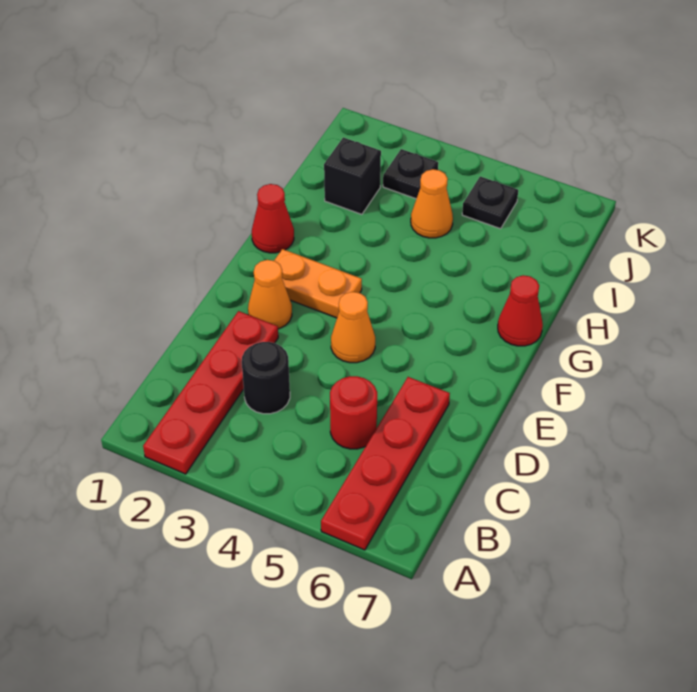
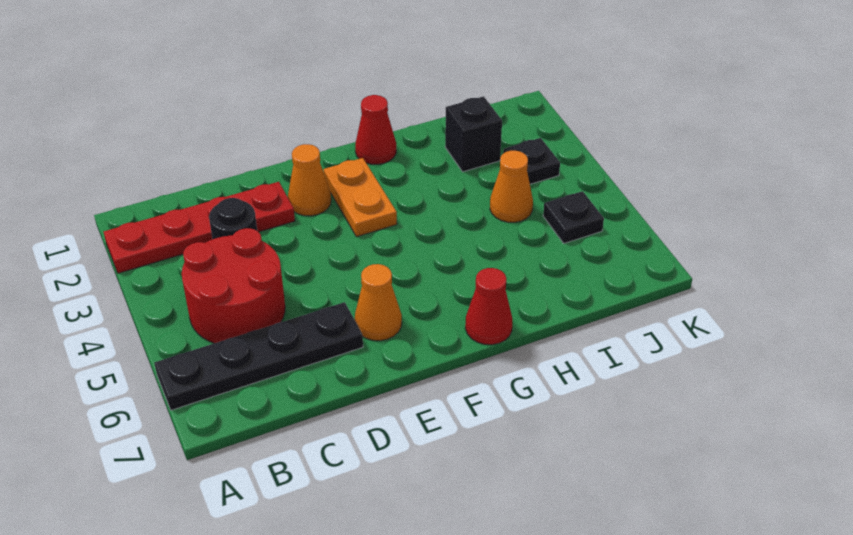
red 1x4 plate [321,377,450,550] -> black 1x4 plate [154,302,363,410]
red 1x1 round brick [330,376,377,449] -> red 2x2 round brick [182,228,285,343]
orange 1x1 cone [331,292,375,363] -> orange 1x1 cone moved to [355,264,402,341]

